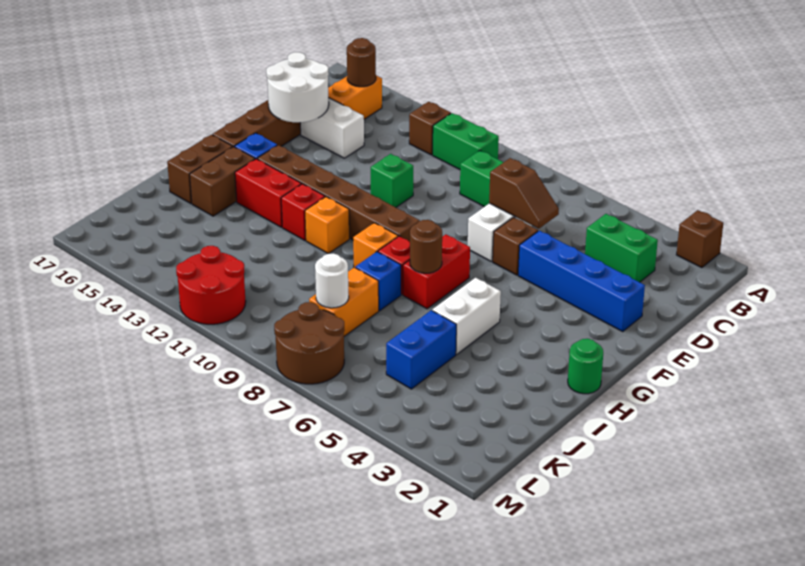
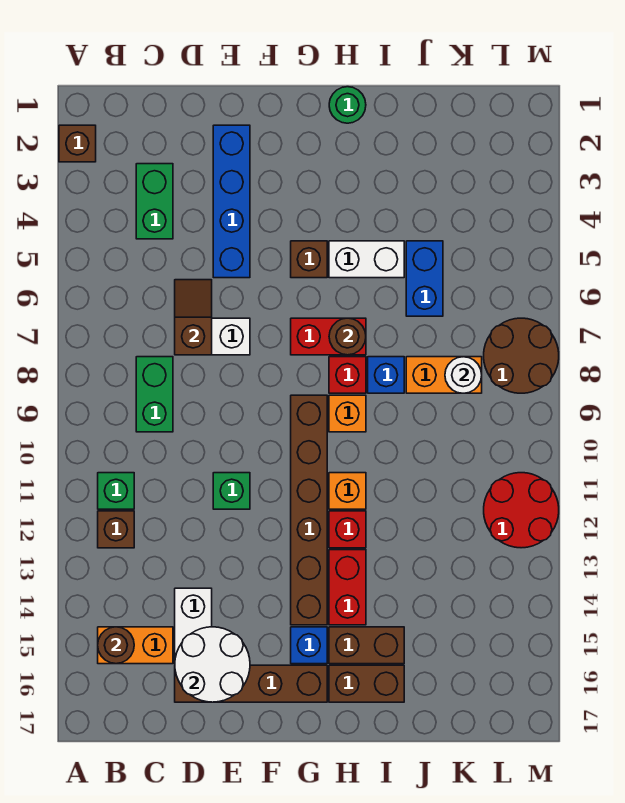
green 1x2 brick [433,113,499,169] -> green 1x1 brick [98,473,134,509]
brown 1x1 brick [493,217,538,275] -> brown 1x1 brick moved to [291,241,327,278]
blue 1x2 brick [386,310,456,389] -> blue 1x2 brick turned to [406,241,443,316]

